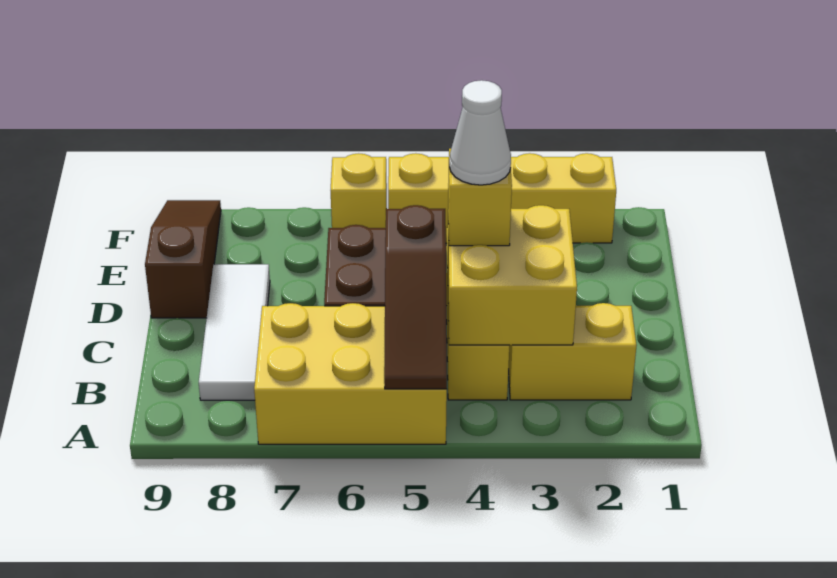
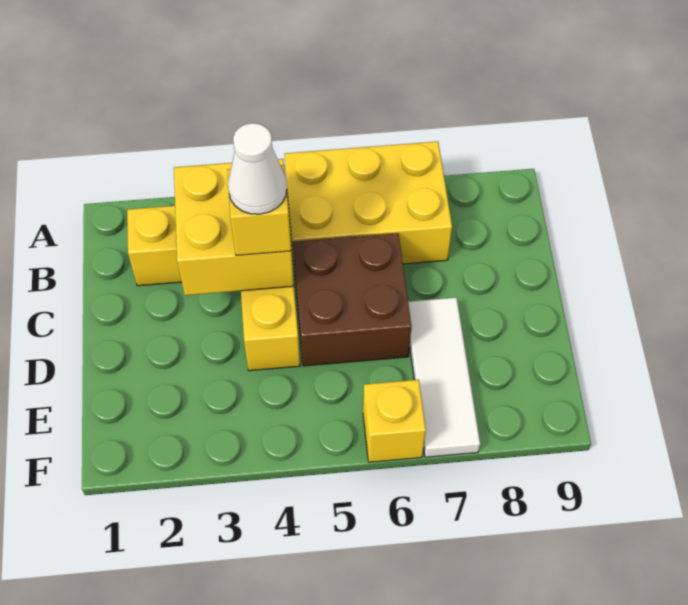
brown 1x3 slope [384,205,447,389] -> none
white 1x3 tile [199,264,270,400] -> white 1x3 tile moved to [408,297,480,457]
brown 1x3 slope [145,200,221,318] -> none
yellow 1x4 brick [388,153,616,243] -> none

